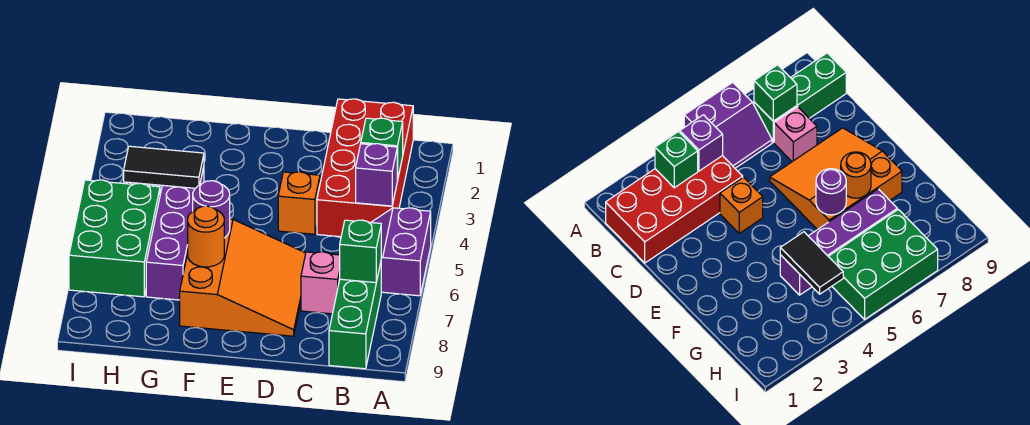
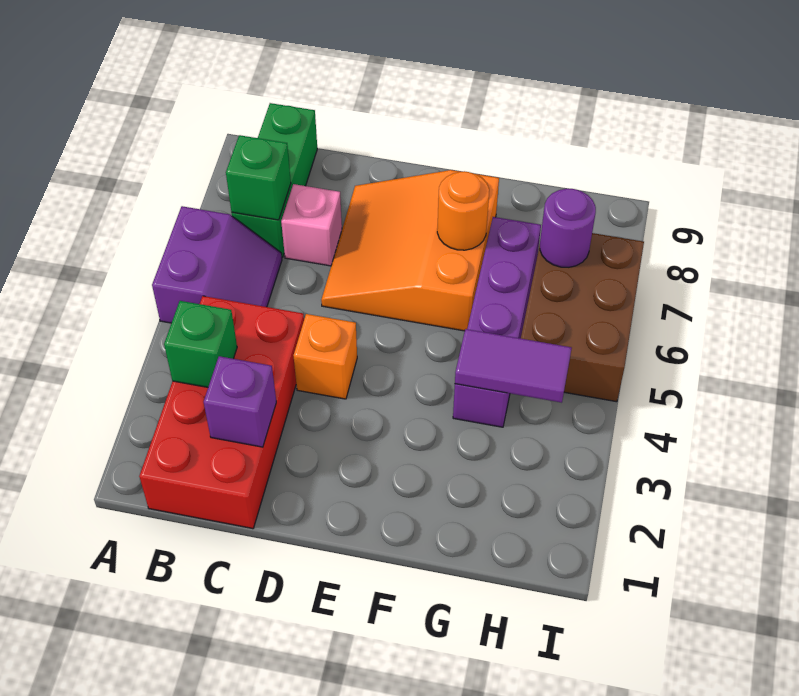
purple 1x1 brick [356,144,397,206] -> purple 1x1 brick moved to [204,356,276,447]
purple 1x1 round brick [193,181,230,238] -> purple 1x1 round brick moved to [540,189,596,267]
black 1x2 tile [124,146,204,188] -> purple 1x2 tile [455,329,572,403]
green 2x3 brick [69,180,160,297] -> brown 2x3 brick [521,233,644,402]

